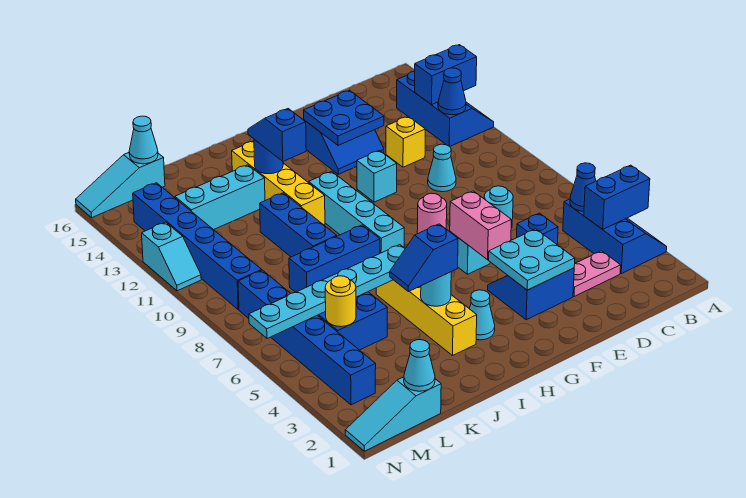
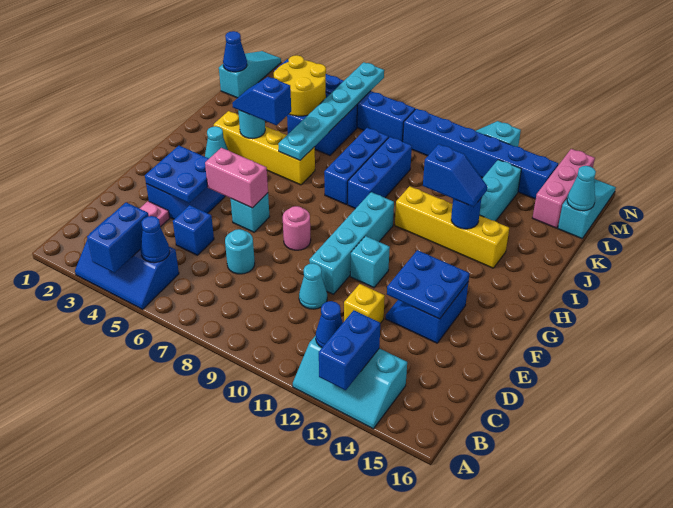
blue 2x3 slope [397,71,494,146] -> cyan 2x3 slope [293,336,407,429]
cyan 2x2 plate [489,229,575,290] -> blue 2x2 plate [145,146,209,203]
cyan 1x4 brick [309,171,404,253] -> cyan 1x4 brick turned to [309,192,394,294]
blue 1x2 slope [390,224,458,292] -> blue 1x2 slope turned to [232,77,291,125]
blue 1x3 brick [260,193,337,257] -> blue 1x3 brick turned to [348,137,412,209]
cyan 1x1 cone [404,340,435,391] -> blue 1x1 cone [223,31,247,72]
yellow 1x1 round brick [325,276,356,327] -> yellow 2x2 round brick [274,55,326,116]
none -> pink 1x3 brick [533,149,595,228]

